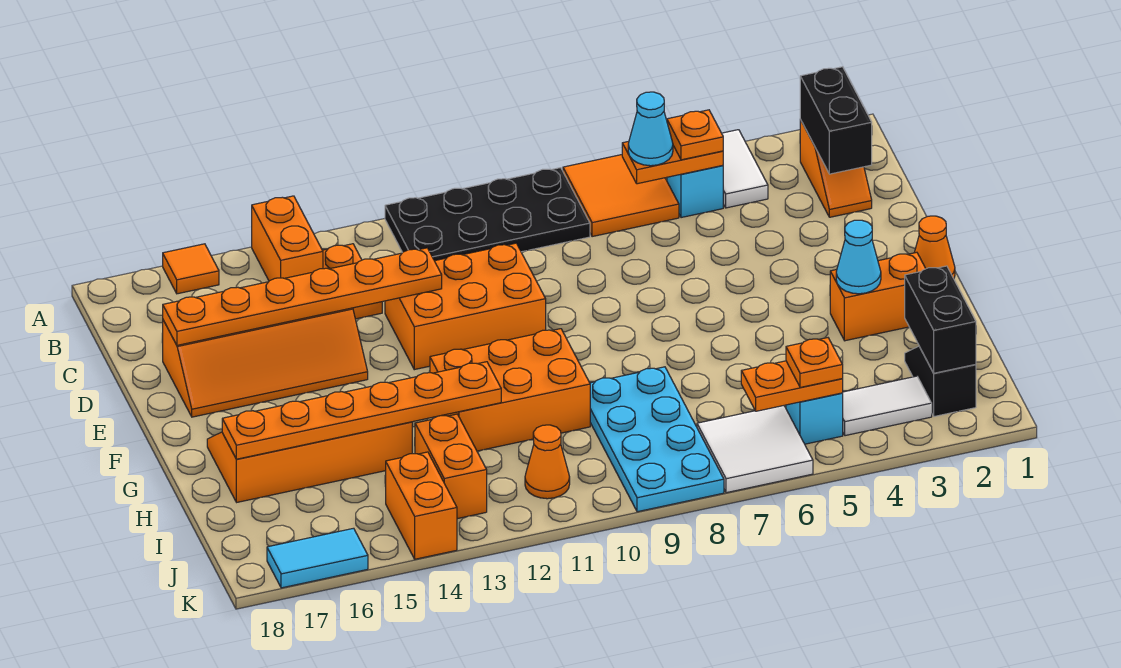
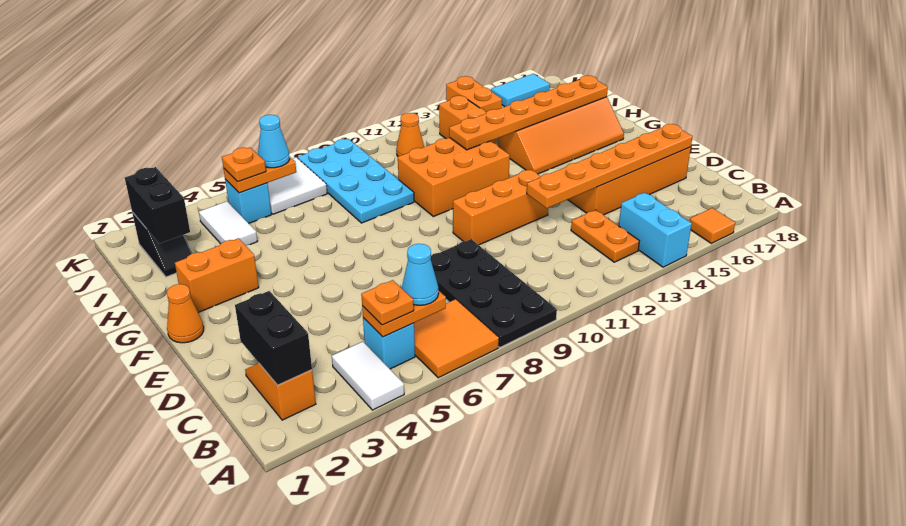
black 2x4 plate [385,168,590,261] -> black 2x4 plate turned to [431,239,557,347]
orange 1x2 brick [252,196,323,281] -> cyan 1x2 brick [619,193,692,267]
orange 2x3 brick [385,243,546,370] -> orange 1x3 brick [453,169,548,245]
cyan 1x1 cone [836,220,881,294] -> cyan 1x1 cone moved to [258,115,289,168]
white 1x2 tile [843,376,932,436] -> white 1x2 tile turned to [199,201,258,246]

